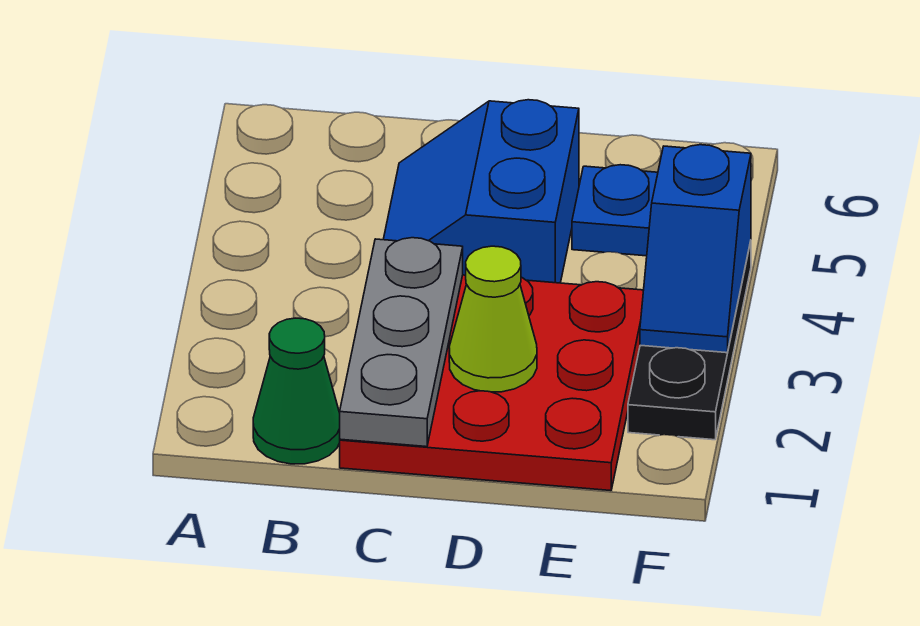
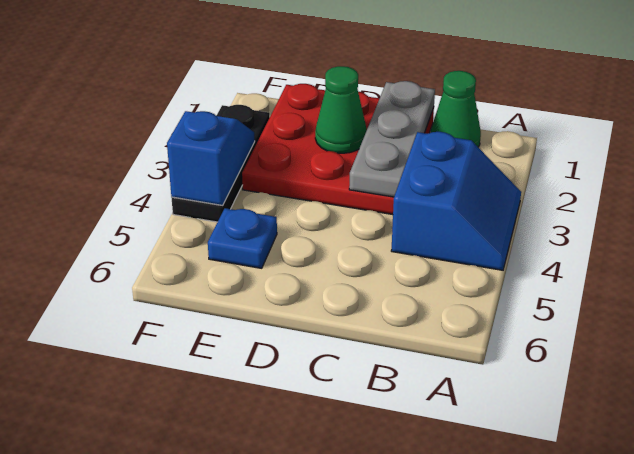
blue 2x2 slope [383,100,579,283] -> blue 2x2 slope moved to [391,132,521,270]
lime 1x1 cone [449,246,537,392] -> green 1x1 cone [315,66,367,153]

